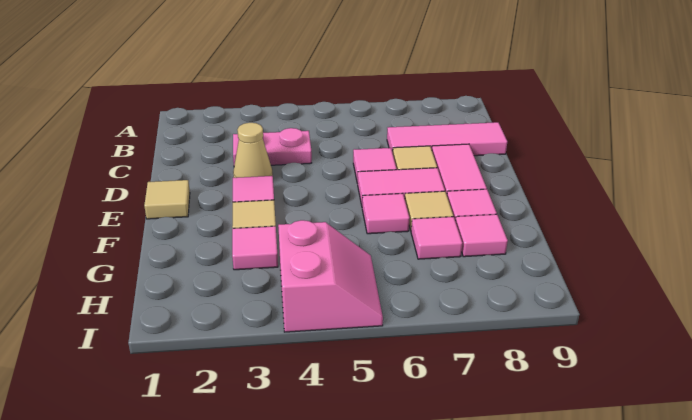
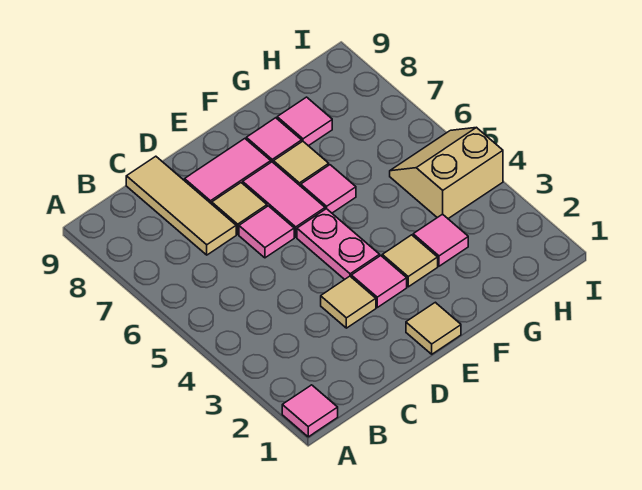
pink 1x2 plate [233,128,312,165] -> pink 1x2 plate moved to [297,209,380,279]
pink 1x3 tile [387,122,507,156] -> tan 1x3 tile [126,156,236,255]
tan 1x1 cone [233,123,273,178] -> tan 1x1 tile [321,276,376,328]
pink 1x1 tile [411,217,462,259] -> pink 1x1 tile moved to [282,385,338,437]
pink 2x2 slope [278,220,383,332] -> tan 2x2 slope [390,127,503,219]

